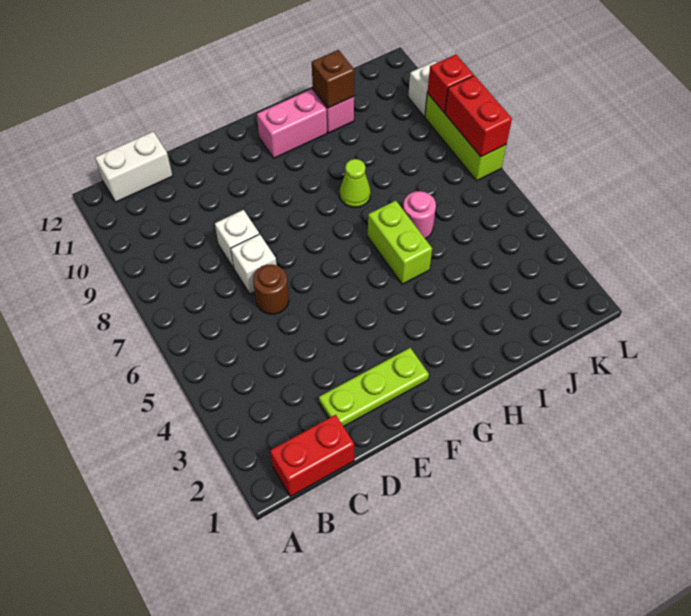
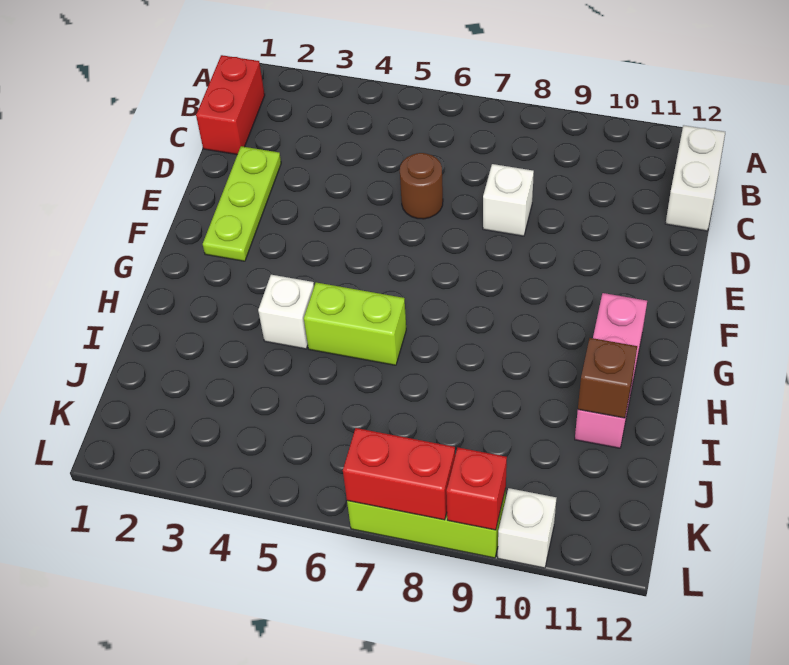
white 1x1 brick [231,234,277,294] -> white 1x1 brick moved to [258,275,314,349]
lime 1x1 cone [340,159,371,207] -> none
pink 1x1 round brick [403,191,436,239] -> none

